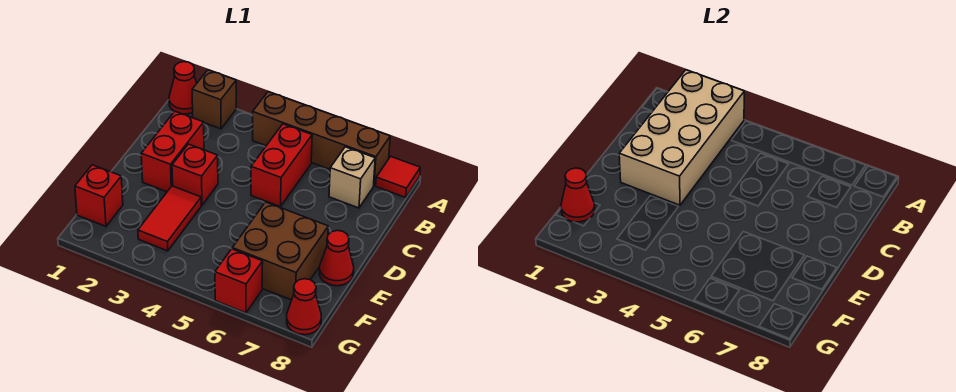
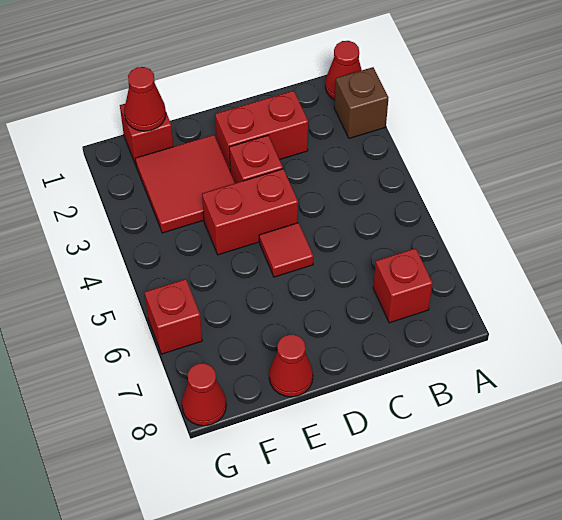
tan 2x4 brick [619,70,744,205] -> none
brown 1x4 brick [253,92,390,185] -> none
red 1x1 tile [376,156,420,198] -> red 1x1 tile moved to [259,223,313,277]
red 1x2 brick [251,124,312,207] -> red 1x2 brick moved to [202,169,298,255]
tan 1x1 brick [329,147,375,208] -> red 1x1 brick [373,248,433,323]
red 1x2 tile [138,186,201,251] -> red 2x2 tile [135,135,235,233]
brown 2x2 brick [232,202,328,300] -> none

